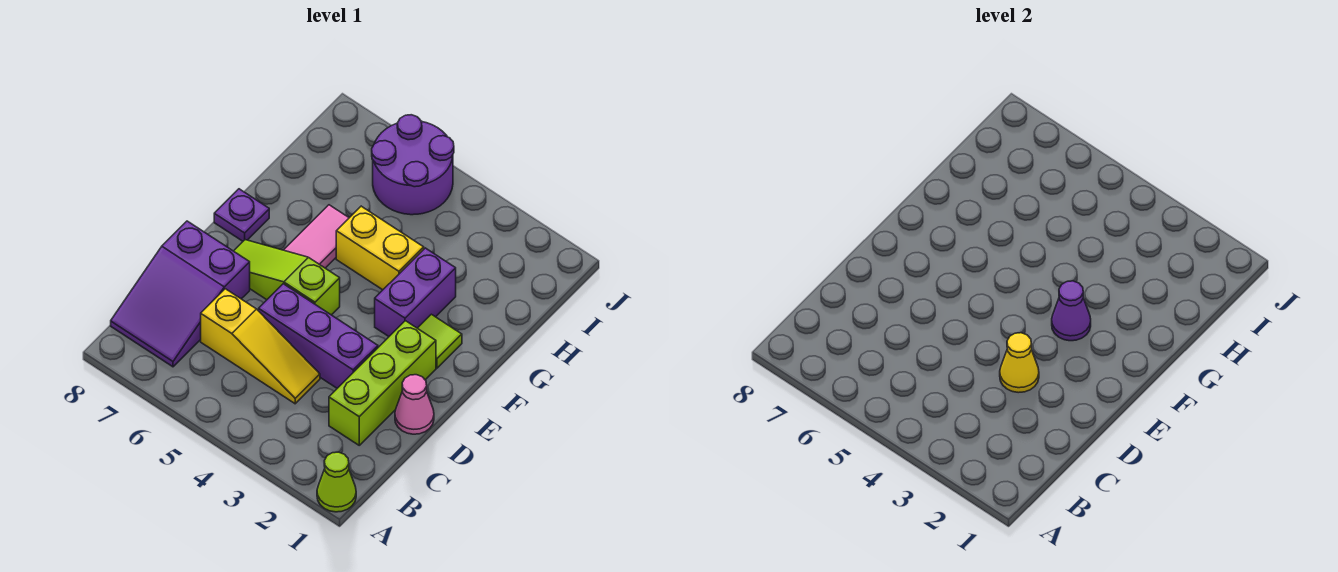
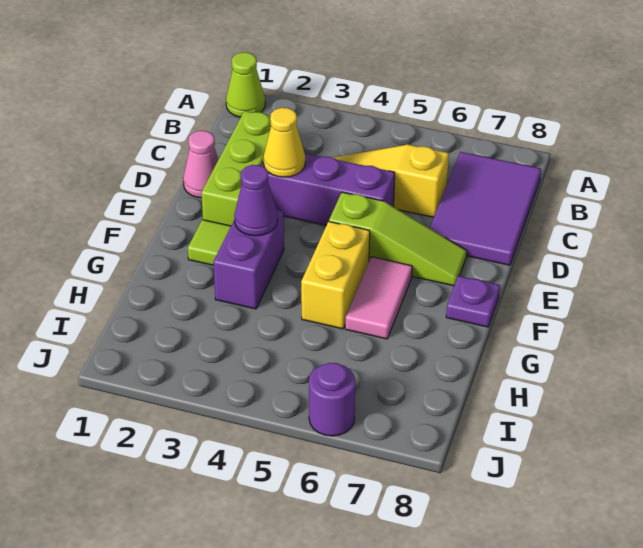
purple 2x3 slope [111,221,250,367] -> purple 2x3 tile [430,152,541,265]
yellow 1x2 brick [336,206,424,290] -> yellow 1x2 brick turned to [301,222,370,329]
purple 2x2 round brick [372,115,454,215] -> purple 1x1 round brick [309,363,355,436]

